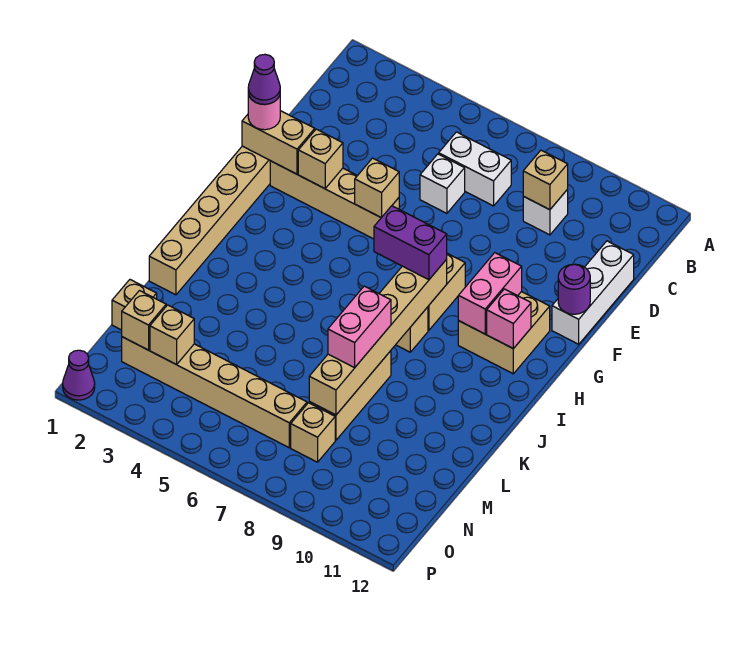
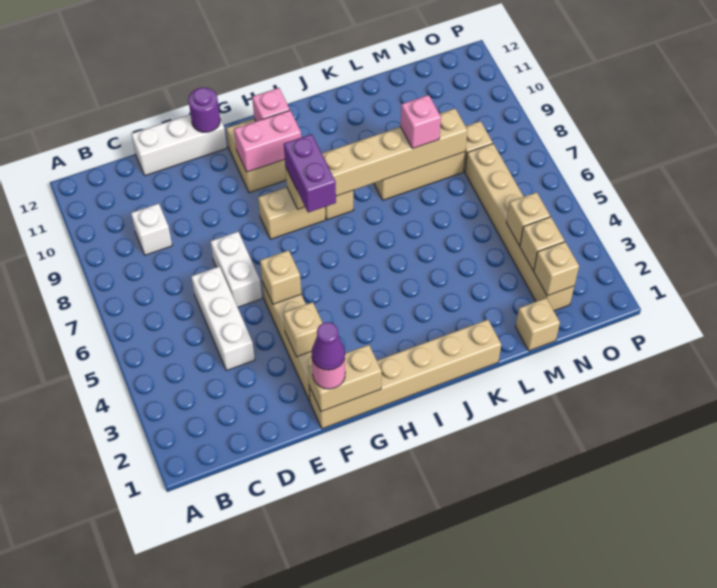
white 1x2 brick [439,132,511,206] -> white 1x2 brick moved to [210,232,262,307]
tan 1x1 brick [523,150,568,210] -> tan 1x1 brick moved to [506,192,550,246]
white 1x1 brick [420,154,465,213] -> white 1x3 brick [191,266,255,371]
tan 1x2 brick [242,111,315,174] -> tan 1x2 brick turned to [308,345,382,411]
pink 1x2 brick [328,286,391,368] -> pink 1x1 brick [400,95,441,149]
purple 1x1 cone [63,350,95,400] -> none

